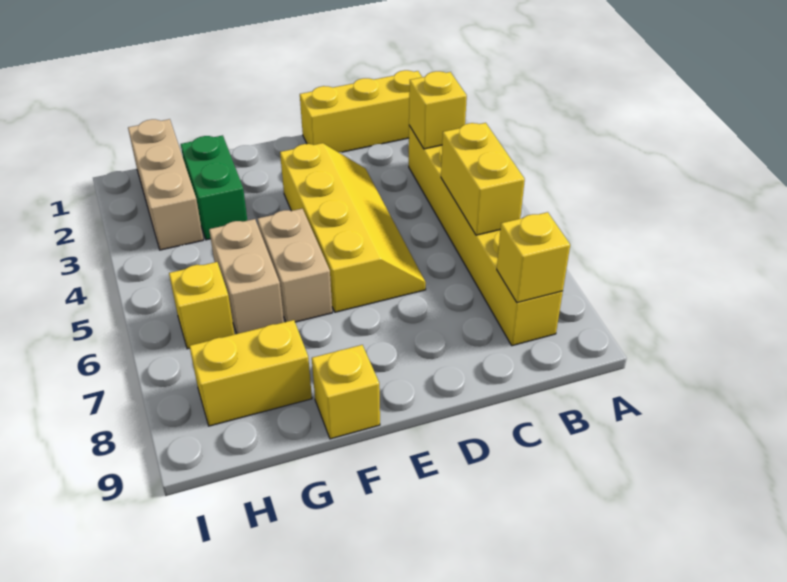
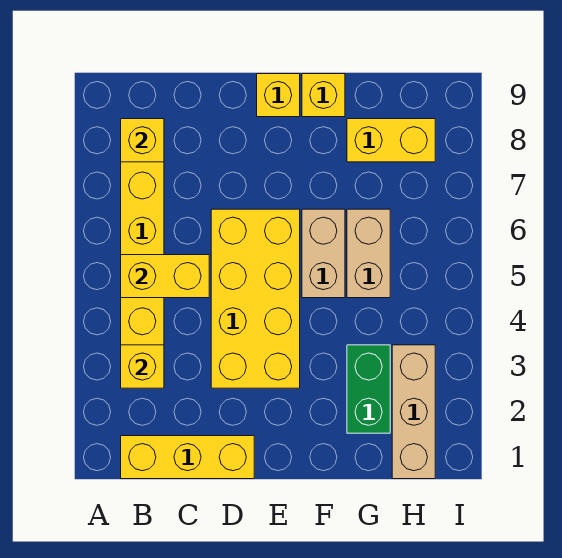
yellow 1x2 brick [441,123,525,235] -> yellow 1x2 brick turned to [121,255,209,298]
yellow 2x4 slope [280,143,426,312] -> yellow 2x4 brick [211,209,300,388]
yellow 1x1 brick [169,262,235,349] -> yellow 1x1 brick moved to [257,74,300,117]

